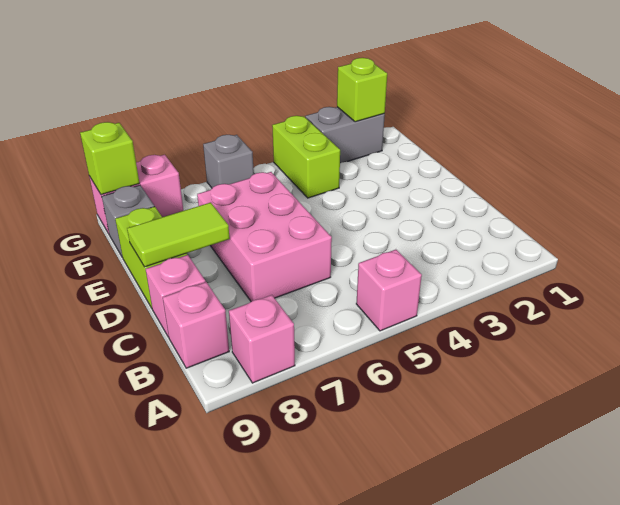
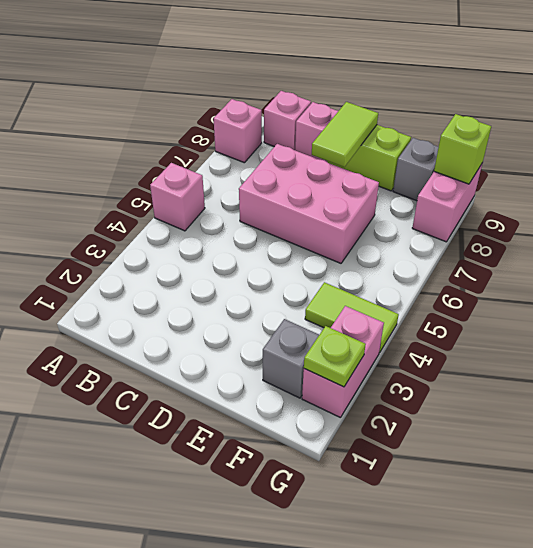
lime 1x2 brick [272,116,340,198] -> lime 1x2 tile [305,282,399,353]
grey 1x2 brick [305,107,385,163] -> pink 1x2 brick [302,306,384,418]
lime 1x1 brick [337,58,387,122] -> lime 1x1 plate [304,326,366,387]
grey 1x1 brick [203,135,254,188] -> grey 1x1 brick moved to [263,319,319,398]

